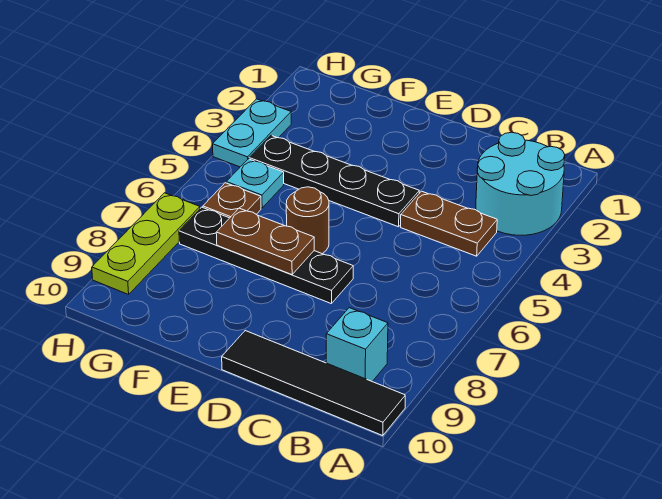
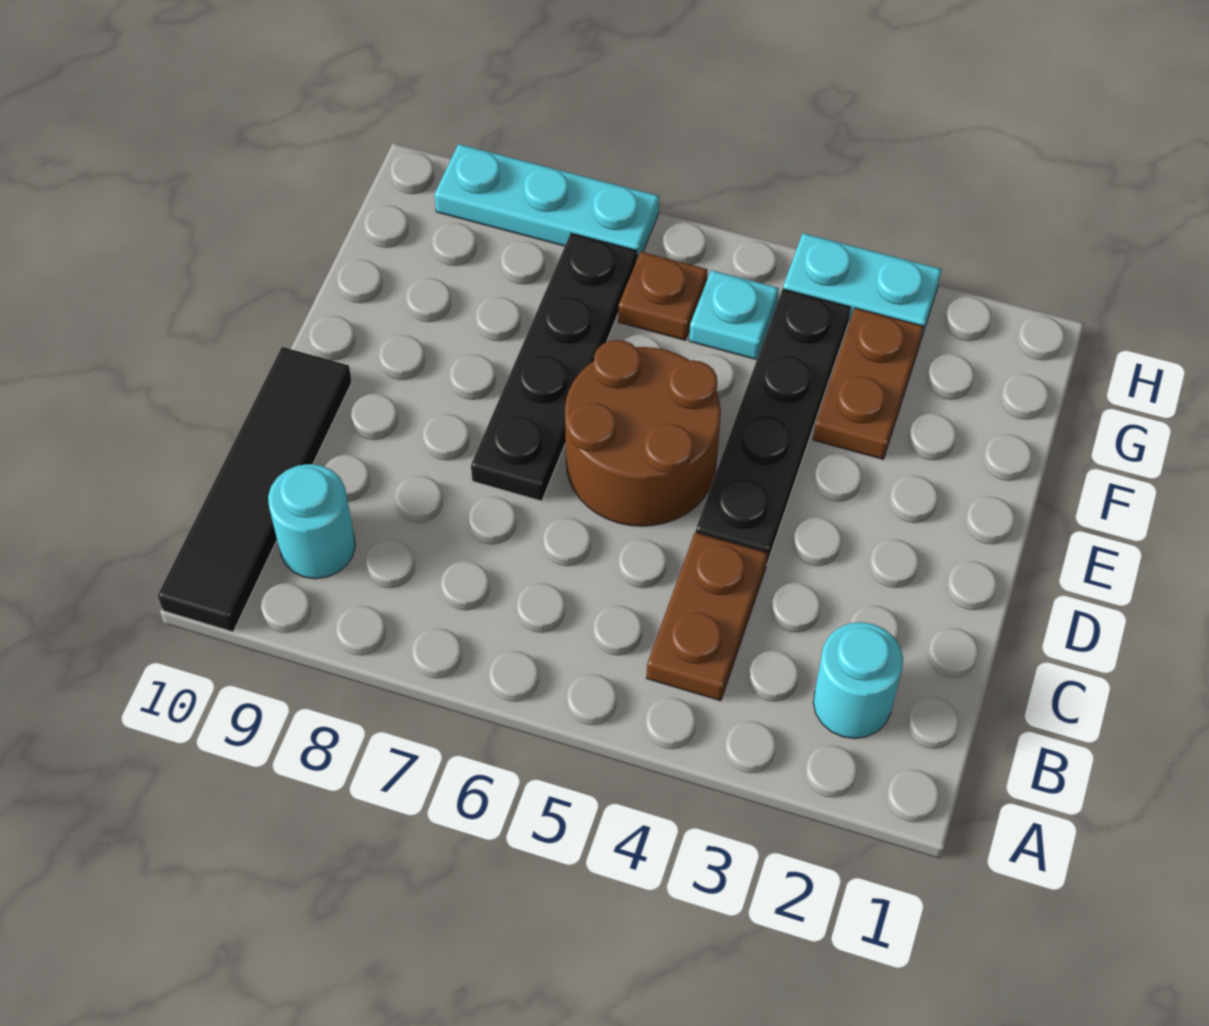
cyan 2x2 round brick [476,132,565,235] -> cyan 1x1 round brick [813,622,903,739]
cyan 1x1 brick [326,308,388,381] -> cyan 1x1 round brick [268,464,355,579]
brown 1x1 round brick [286,187,329,254] -> brown 2x2 round brick [565,340,721,526]
brown 1x2 plate [216,208,314,275] -> brown 1x2 plate moved to [813,308,924,459]
lime 1x3 plate [92,193,200,294] -> cyan 1x3 plate [434,144,659,259]

